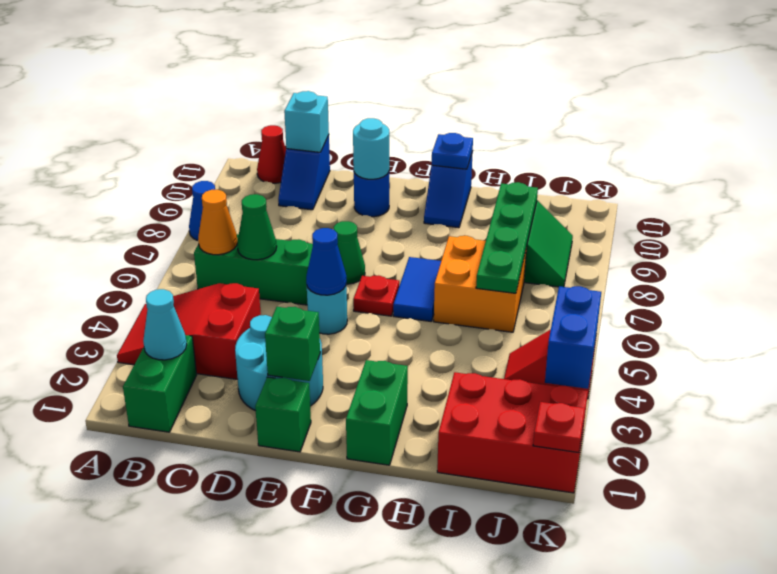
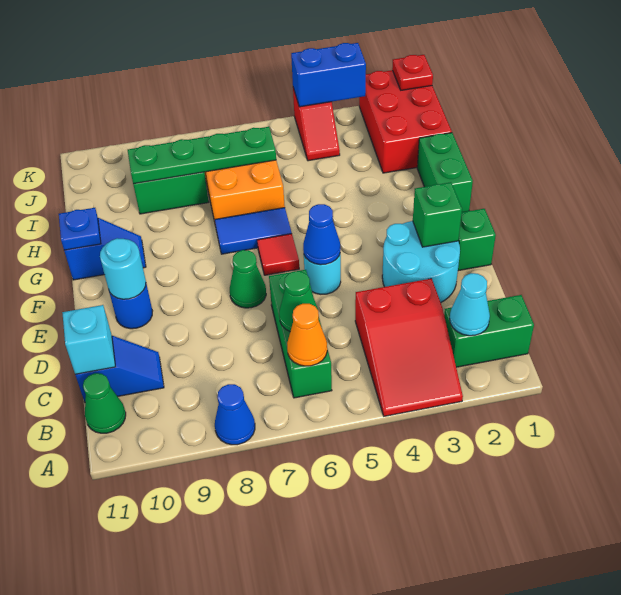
red 1x1 cone [257,125,286,183] -> green 1x1 cone [83,373,126,433]
red 1x1 plate [353,275,399,316] -> red 1x1 tile [257,234,299,275]
green 1x2 brick [346,360,408,465] -> green 1x2 brick turned to [417,133,473,212]

